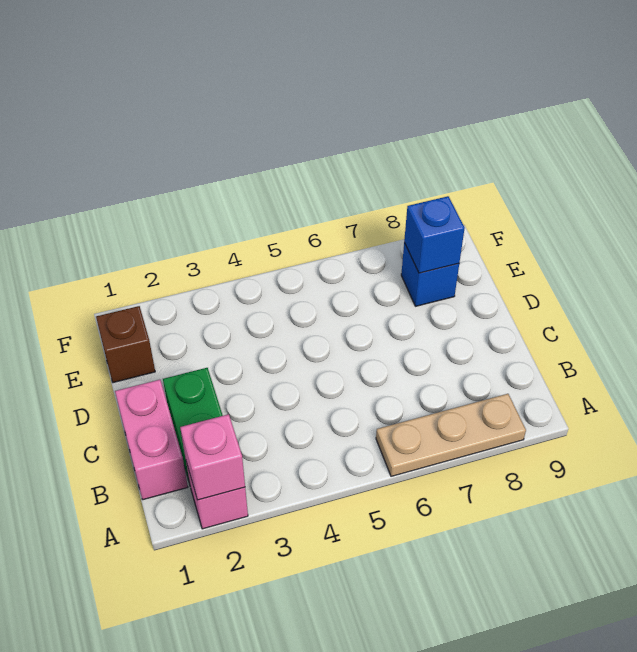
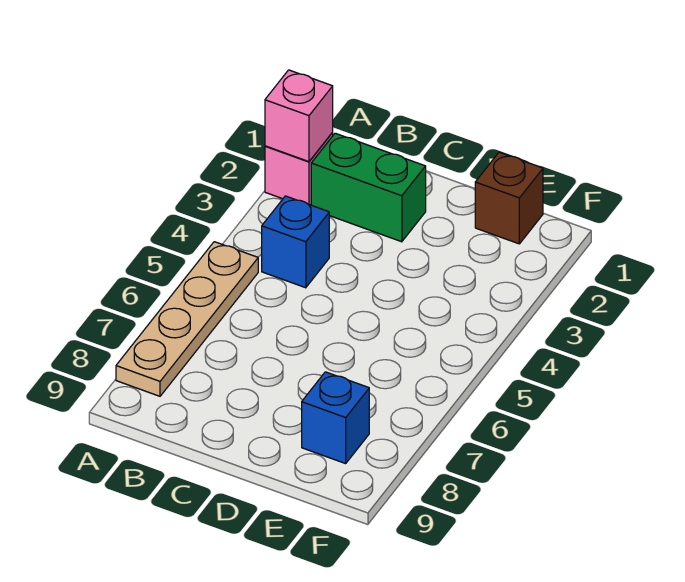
tan 1x3 plate [376,394,526,476] -> tan 1x4 plate [116,242,258,396]
pink 1x2 brick [115,380,188,500] -> none
blue 1x1 brick [404,196,465,273] -> blue 1x1 brick moved to [262,196,329,288]

